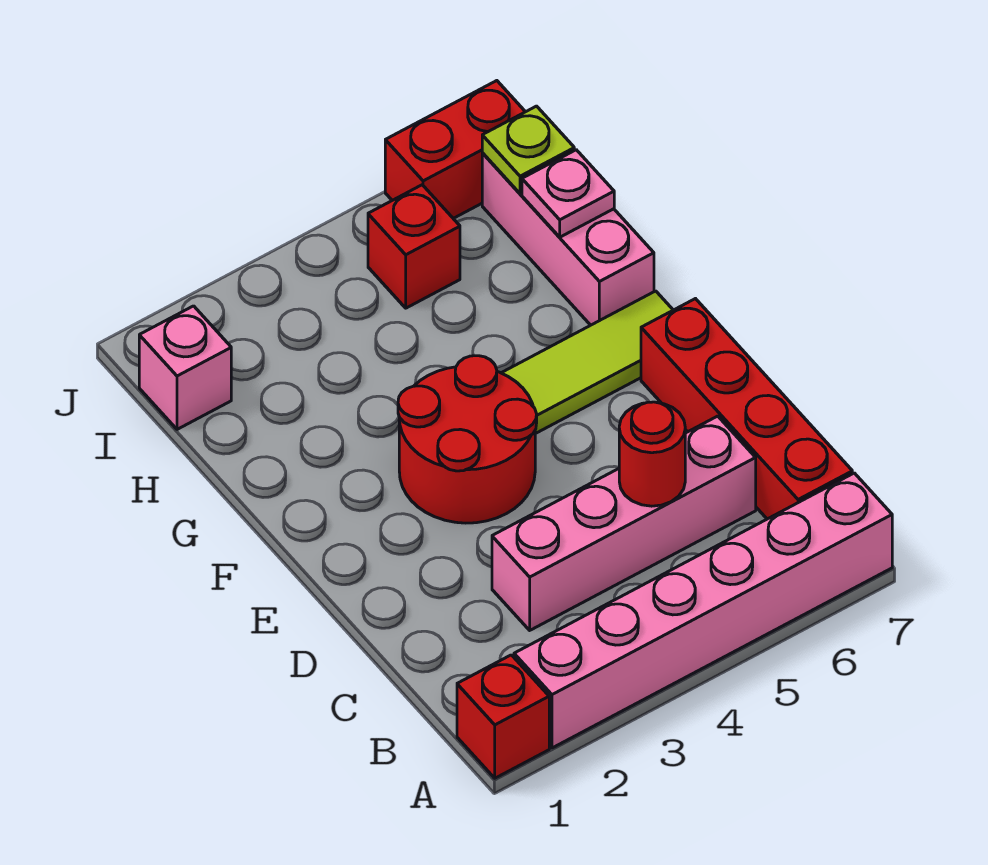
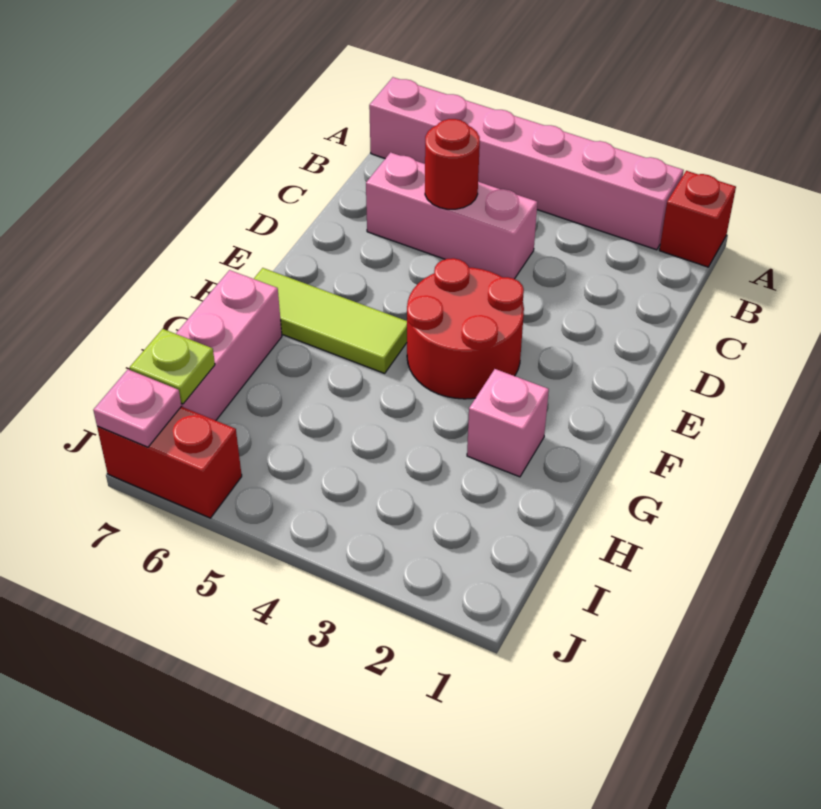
red 1x4 brick [641,299,852,519] -> none
pink 1x4 brick [492,416,756,630] -> pink 1x3 brick [366,152,537,279]
pink 1x1 plate [522,150,614,237] -> pink 1x1 plate moved to [93,370,181,447]
pink 1x1 brick [139,306,231,429] -> pink 1x1 brick moved to [467,369,549,477]
red 1x1 brick [368,185,460,308] -> none

